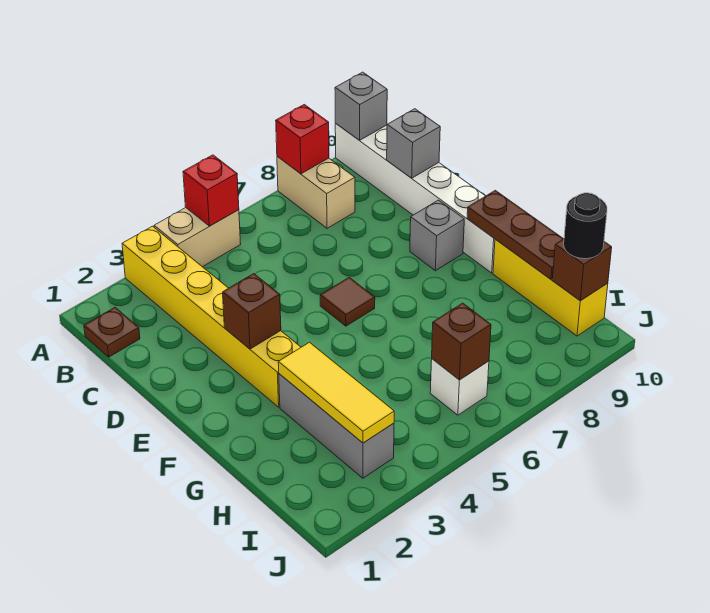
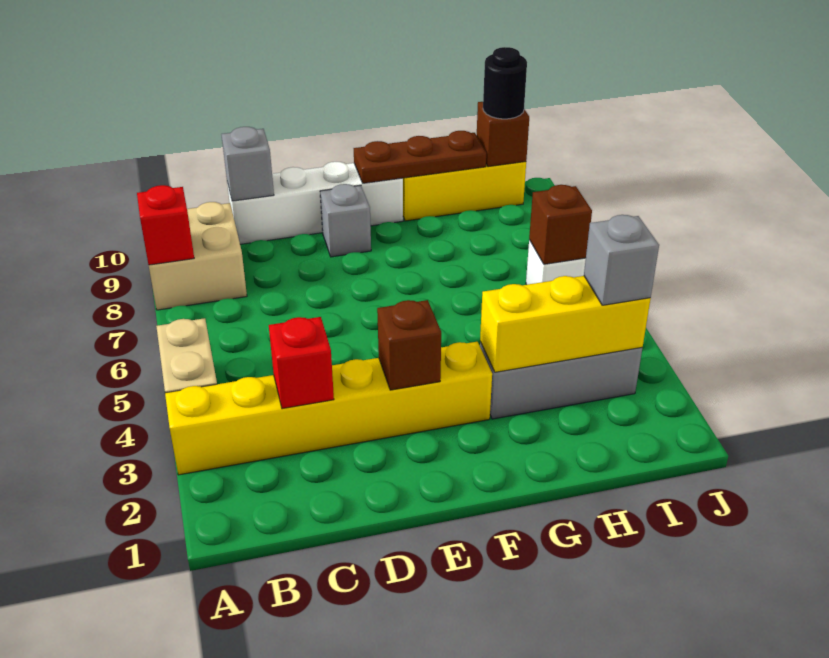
red 1x1 brick [183,155,239,226] -> red 1x1 brick moved to [269,317,334,409]
tan 1x2 brick [277,156,355,228] -> tan 2x2 brick [149,202,247,310]
white 1x6 brick [335,124,495,273] -> white 1x4 brick [227,162,403,244]
grey 1x1 brick [335,72,387,140] -> grey 1x1 brick moved to [584,215,659,305]
brown 1x1 plate [84,307,140,357] -> none
brown 1x1 tile [320,277,375,326] -> none
yellow 1x3 tile [278,342,394,443] -> yellow 1x3 brick [480,276,651,372]

